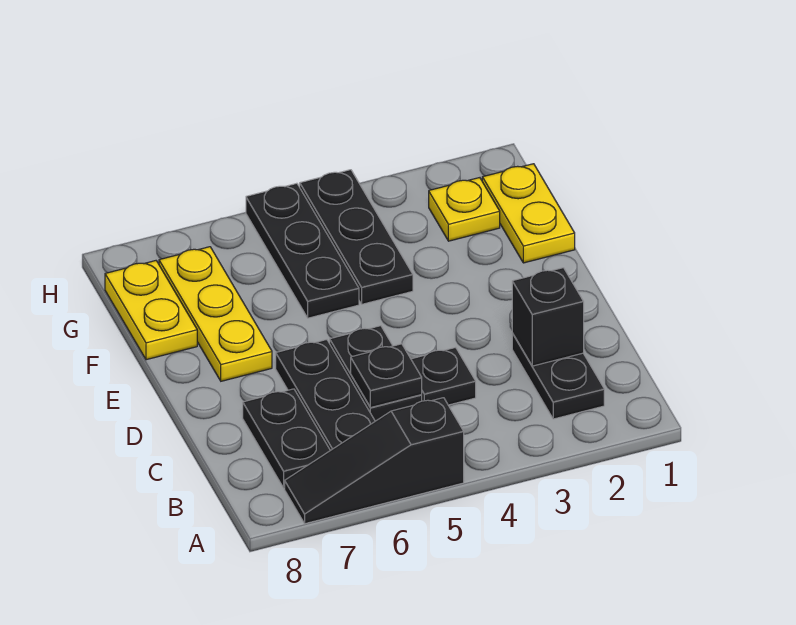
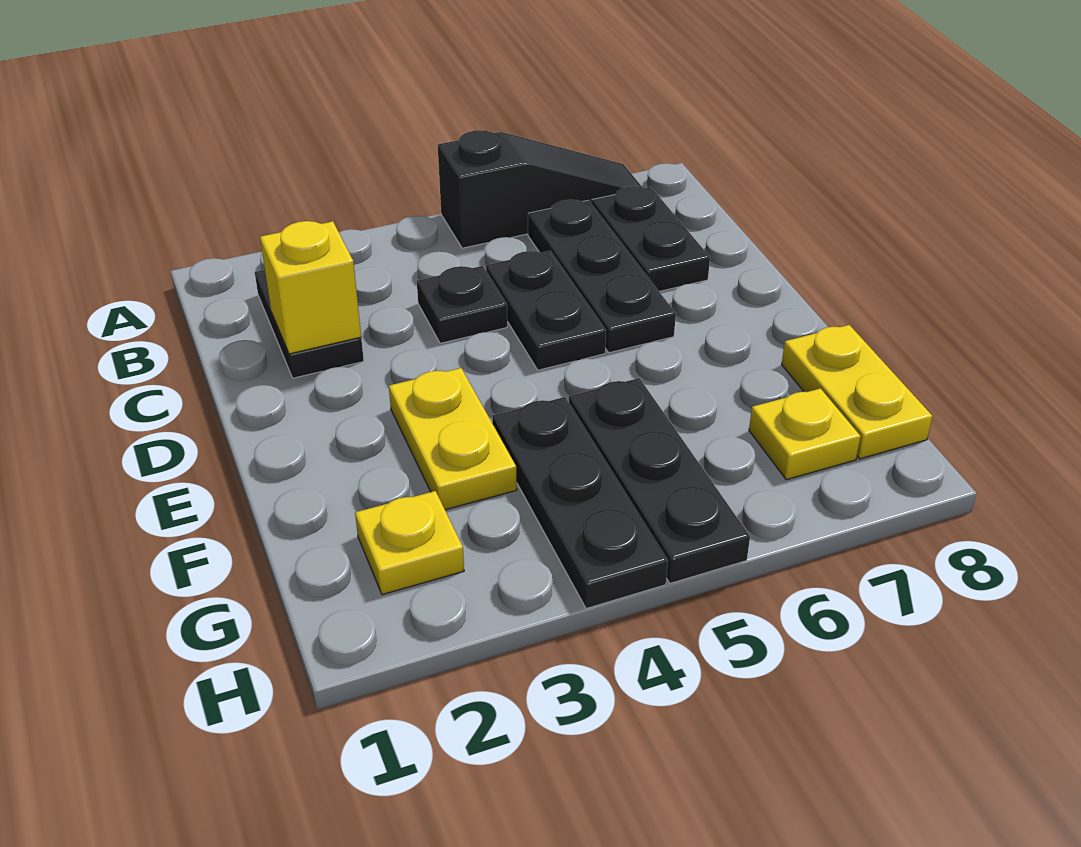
black 1x1 brick [512,268,584,366] -> yellow 1x1 brick [260,221,361,354]
black 1x1 plate [351,344,422,408] -> none
yellow 1x3 plate [159,247,272,381] -> yellow 1x1 plate [749,388,861,480]
yellow 1x2 plate [482,164,575,263] -> yellow 1x2 plate moved to [389,368,517,510]

